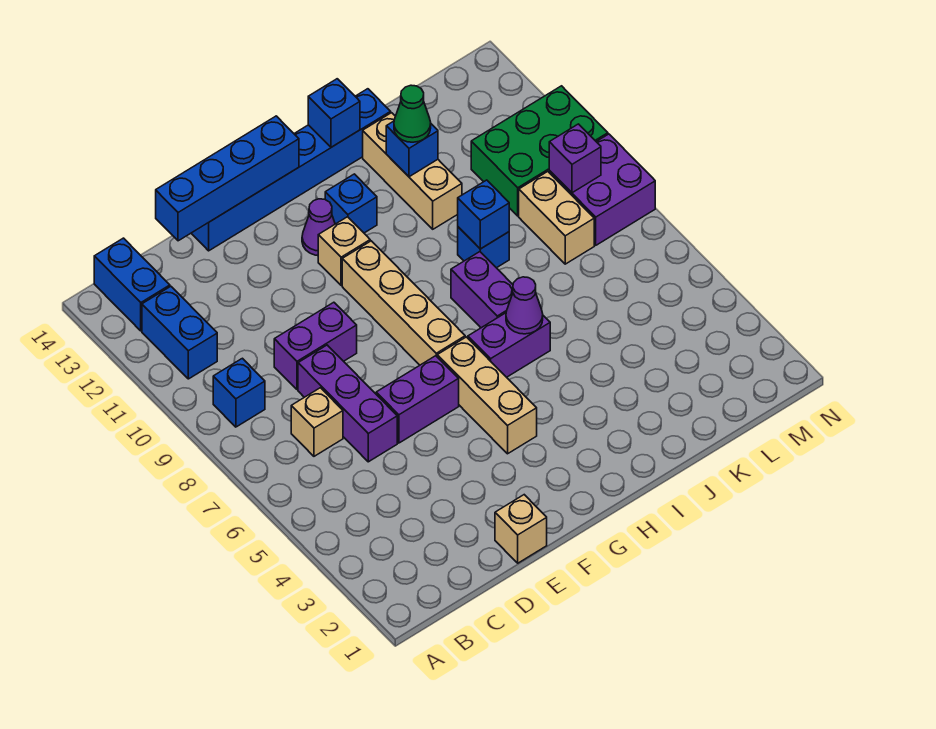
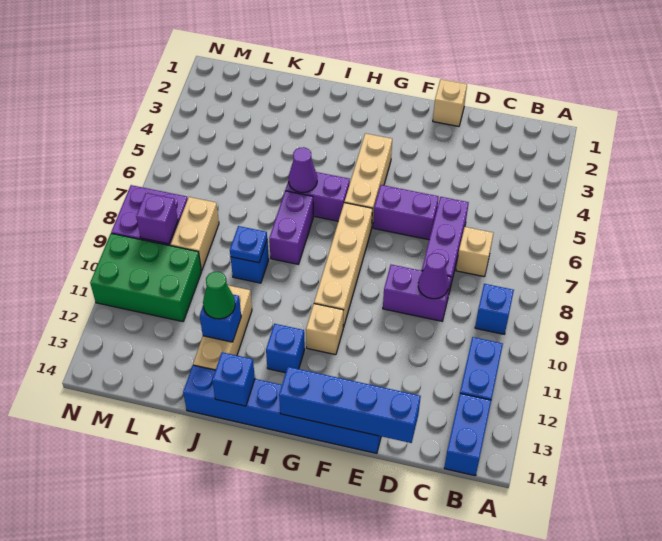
purple 1x1 cone [302,199,335,256] -> purple 1x1 cone moved to [418,253,449,299]
blue 1x1 brick [458,180,509,249] -> blue 1x1 plate [230,226,267,263]

